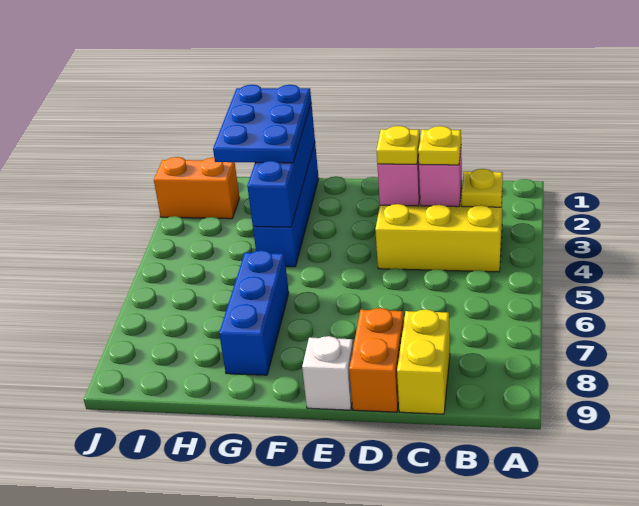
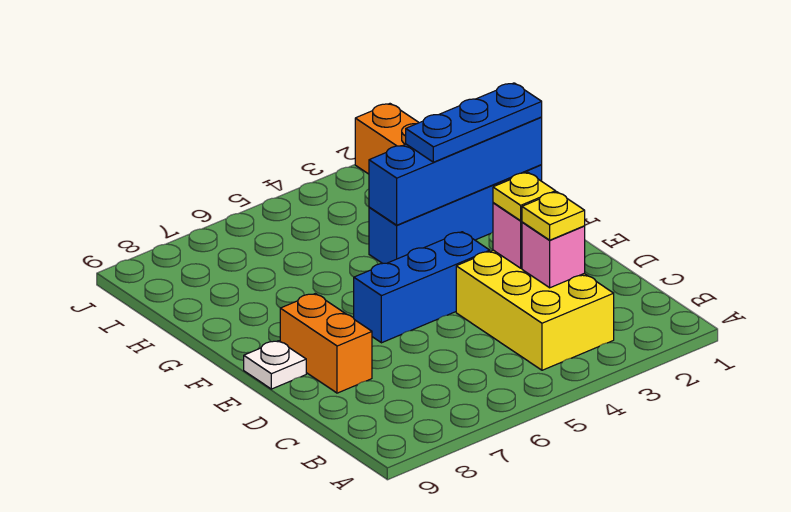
yellow 1x1 plate [461,169,503,207] -> none
yellow 1x2 brick [397,309,450,414] -> none
orange 1x2 brick [349,308,404,412] -> orange 1x2 brick turned to [280,294,372,393]
white 1x1 brick [302,336,353,410] -> white 1x1 plate [244,341,306,389]
blue 2x3 plate [213,85,311,163] -> blue 1x3 plate [406,83,542,162]
blue 1x3 brick [219,250,289,375] -> blue 1x3 brick moved to [354,232,490,343]

